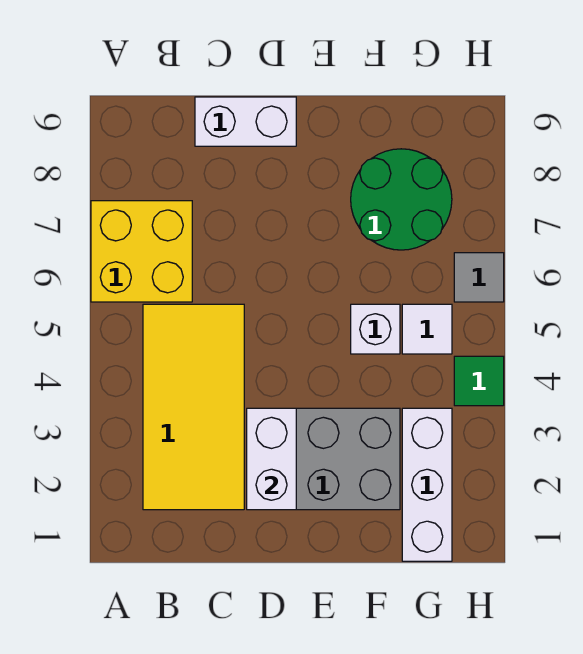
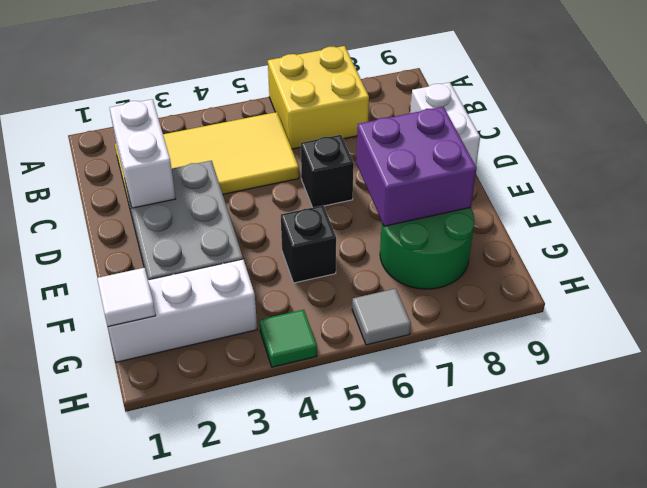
white 1x2 brick [247,408,296,510] -> white 1x2 brick turned to [110,99,176,208]
none -> black 1x1 brick [301,135,354,207]
none -> purple 2x2 brick [356,107,477,226]
white 1x1 brick [351,304,400,354] -> black 1x1 brick [281,205,336,283]
white 1x1 tile [402,304,452,354] -> white 1x1 tile moved to [97,268,156,327]

